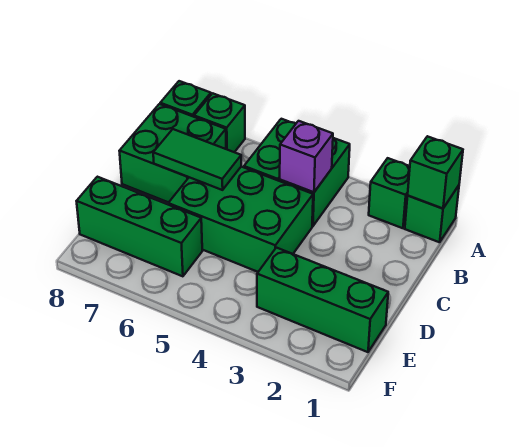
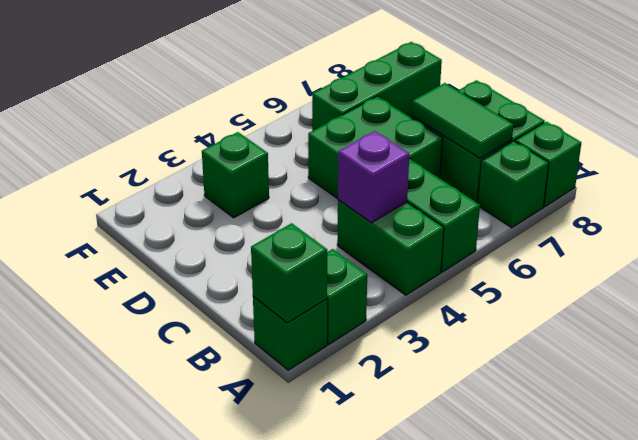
green 2x3 brick [168,167,313,272] -> green 2x2 brick [308,96,443,199]
green 1x2 tile [153,129,241,190] -> green 1x2 tile turned to [412,83,514,158]
green 1x3 brick [257,248,388,352] -> green 1x1 brick [202,132,269,218]

